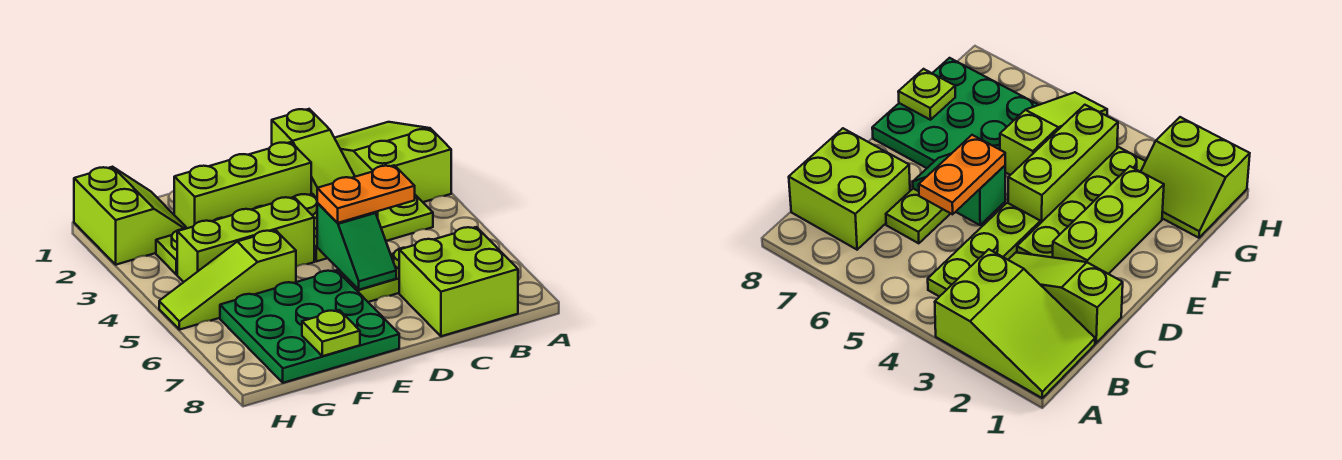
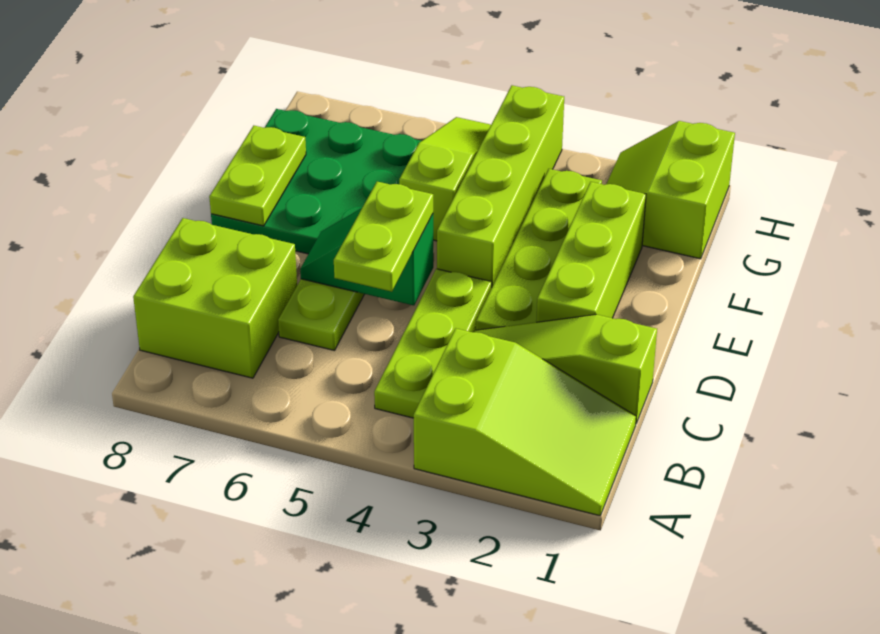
orange 1x2 plate [317,165,415,223] -> lime 1x2 plate [334,182,433,292]
lime 1x3 brick [177,197,314,282] -> lime 1x4 brick [437,85,564,286]
lime 1x1 plate [302,310,360,356] -> lime 1x2 plate [209,126,306,226]
lime 2x2 slope [74,167,187,265] -> lime 2x2 slope turned to [607,121,735,259]

